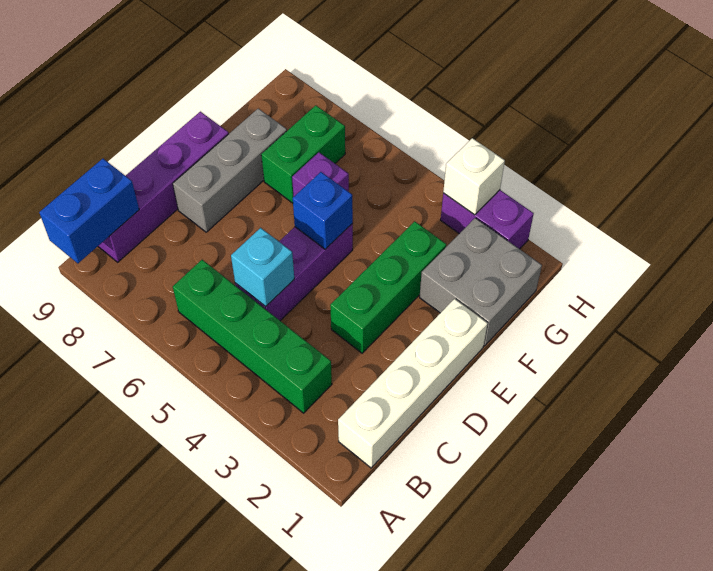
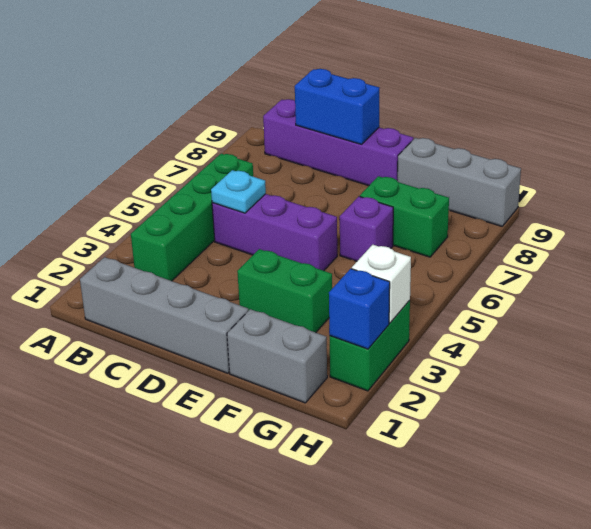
blue 1x2 brick [39,159,139,263] -> blue 1x2 brick moved to [295,69,379,144]
white 1x4 brick [338,299,488,468] -> grey 1x4 brick [80,257,248,373]
cyan 1x1 brick [231,228,294,307] -> cyan 1x1 plate [211,170,266,213]
green 1x3 brick [330,221,446,353] -> green 1x2 brick [237,249,332,333]
grey 1x3 brick [173,109,287,232] -> grey 1x3 brick moved to [397,138,521,226]
blue 1x1 brick [293,172,353,249] -> blue 1x1 brick moved to [329,269,390,349]
grey 2x2 brick [420,218,542,346] -> grey 1x2 brick [227,309,327,403]
purple 1x2 brick [441,190,534,249] -> green 1x2 brick [330,300,410,391]

